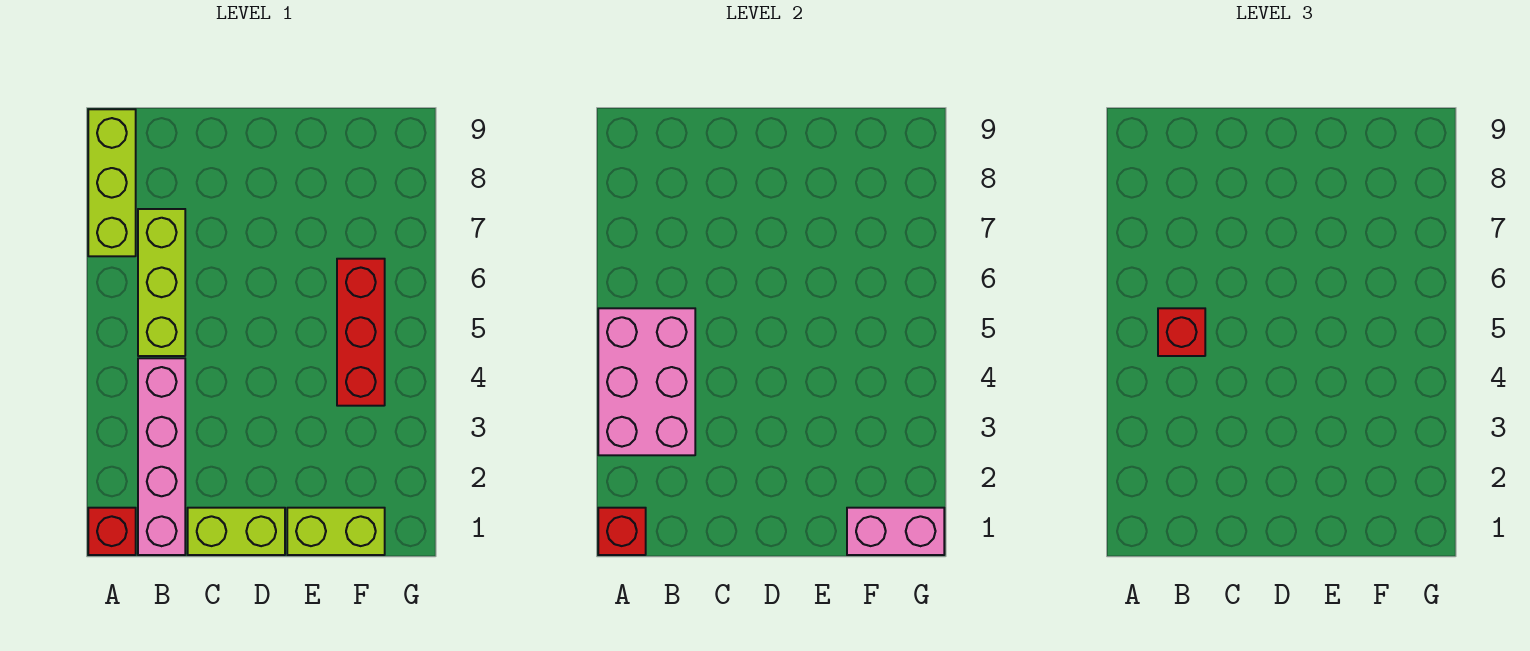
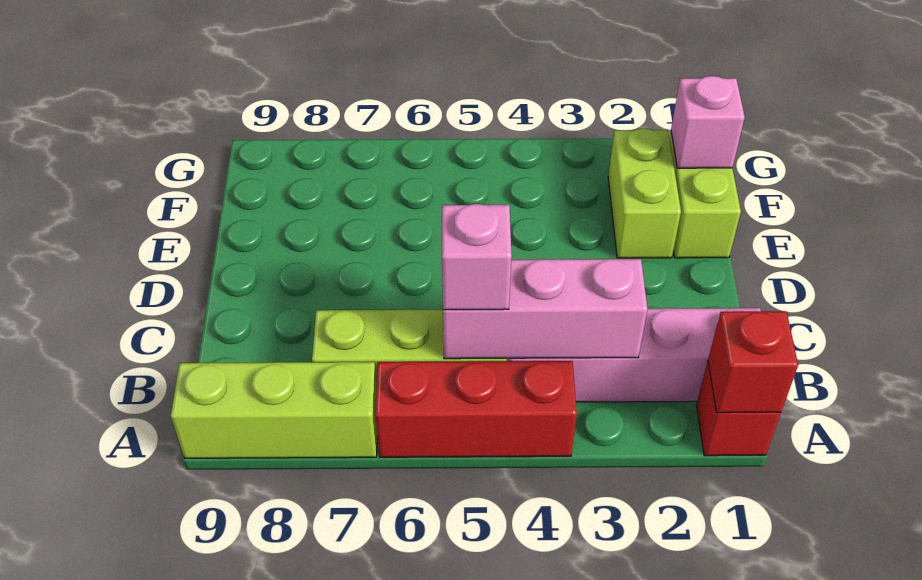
pink 2x3 brick [598,308,695,455] -> pink 1x3 brick [443,259,647,359]
red 1x1 brick [1158,308,1205,356] -> pink 1x1 brick [442,204,512,310]
lime 1x2 brick [188,508,285,555] -> lime 1x2 brick moved to [608,128,681,258]
pink 1x2 brick [847,508,944,555] -> pink 1x1 brick [671,76,745,168]
red 1x3 brick [337,259,385,406] -> red 1x3 brick moved to [375,361,577,457]

